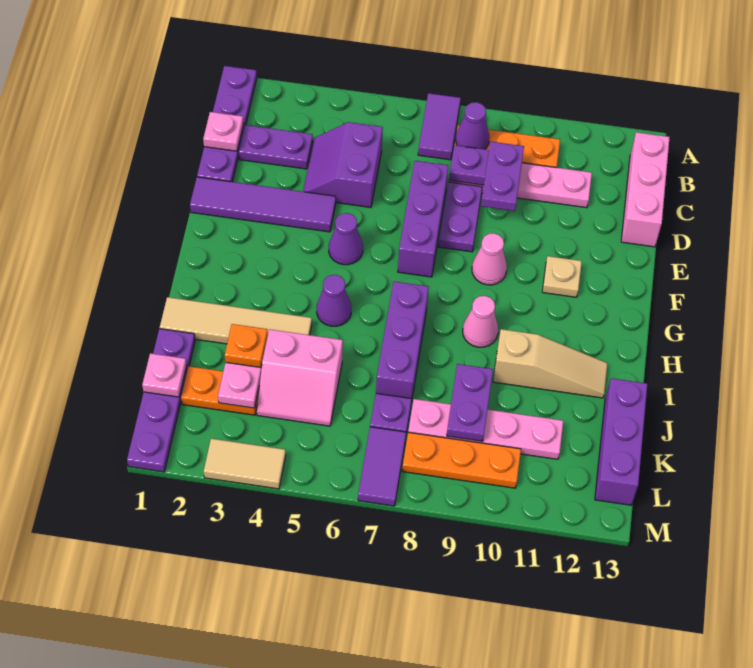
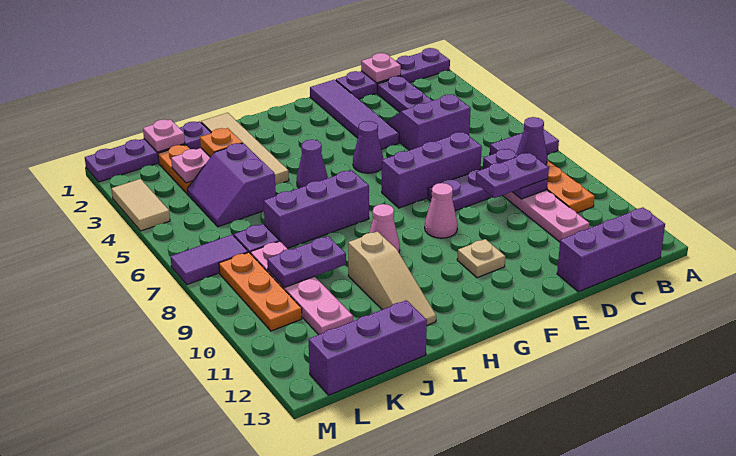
pink 1x3 brick [621,132,670,247] -> purple 1x3 brick [557,207,665,292]
pink 2x2 slope [257,329,343,426] -> purple 2x2 slope [187,143,276,227]

